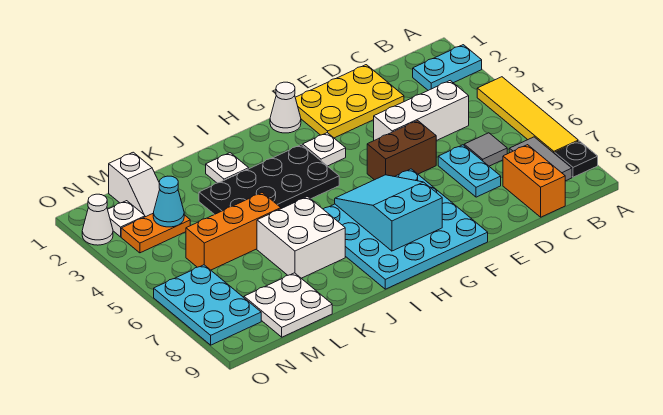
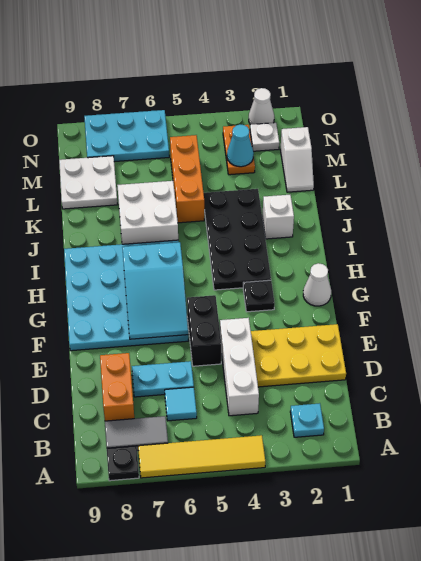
cyan 1x2 plate [413,45,482,90] -> cyan 1x1 plate [290,403,324,437]
grey 1x1 tile [464,133,507,166] -> cyan 1x1 tile [165,387,197,421]
orange 1x2 brick [503,145,565,217] -> orange 1x2 brick turned to [100,353,134,421]
yellow 2x3 plate [295,65,404,138] -> yellow 2x3 plate turned to [251,324,346,387]
brown 1x2 brick [367,121,436,180] -> black 1x2 brick [187,295,221,366]
white 1x1 plate [303,133,346,166] -> black 1x1 plate [243,280,275,312]
cyan 2x3 slope [335,175,442,251] -> cyan 2x3 slope turned to [122,242,188,339]
white 1x1 plate [206,153,249,183] -> white 1x1 brick [262,195,294,239]
white 1x2 slope [109,152,160,217] -> white 1x2 slope turned to [280,127,314,192]

